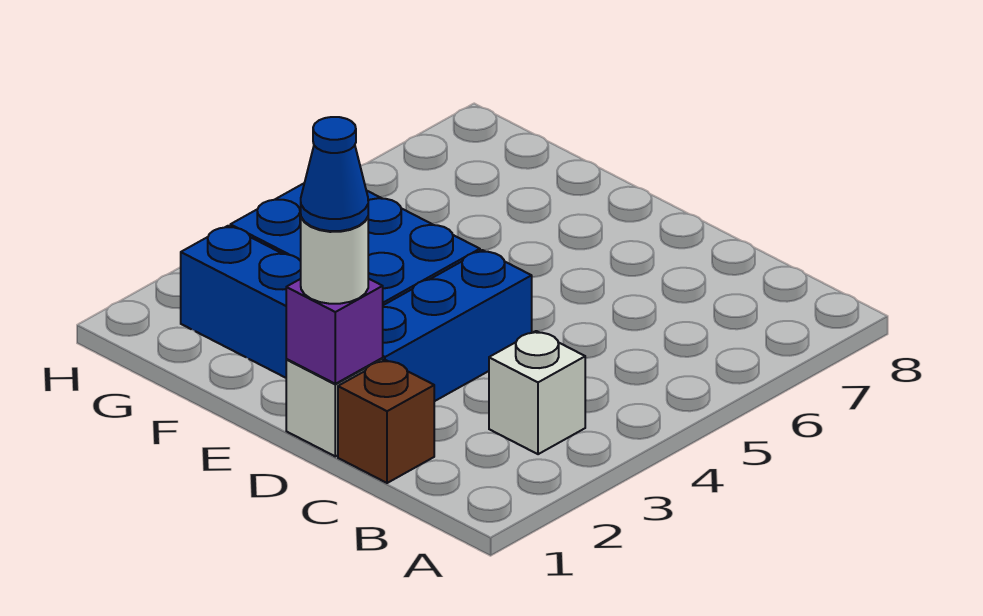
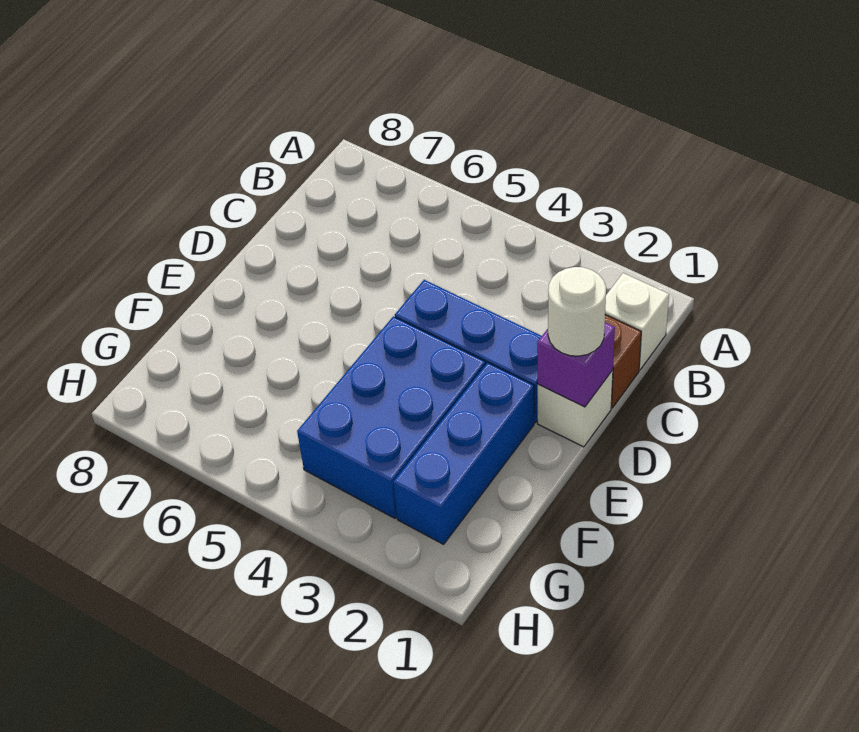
white 1x1 brick [489,331,585,454] -> white 1x1 brick moved to [605,273,669,370]
blue 1x1 cone [301,117,368,231] -> none

